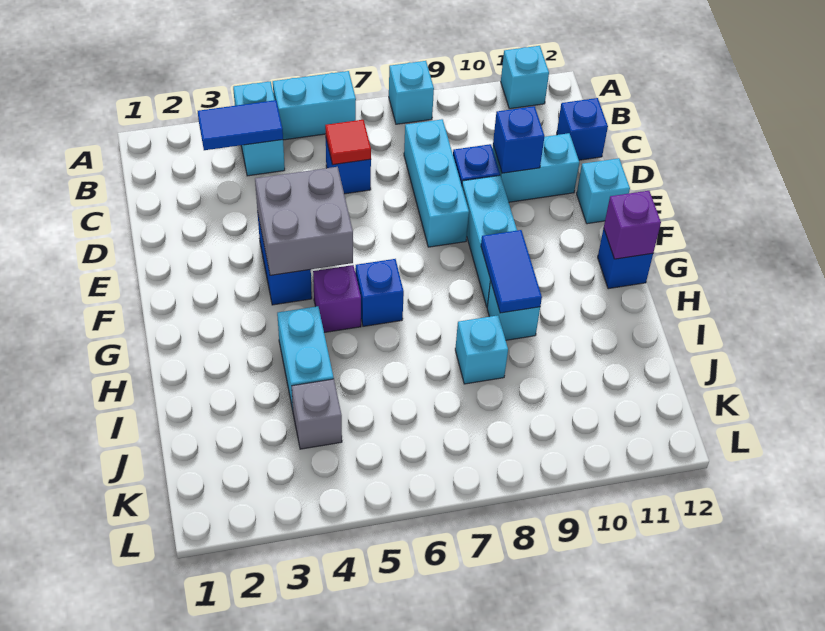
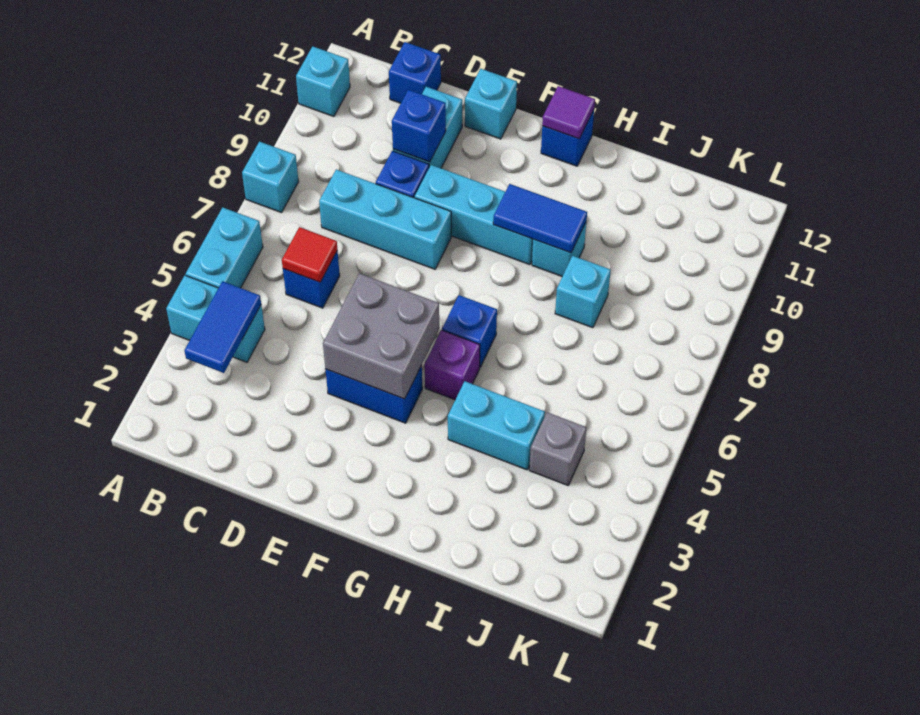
purple 1x1 brick [604,191,661,259] -> purple 1x1 tile [542,86,595,139]

